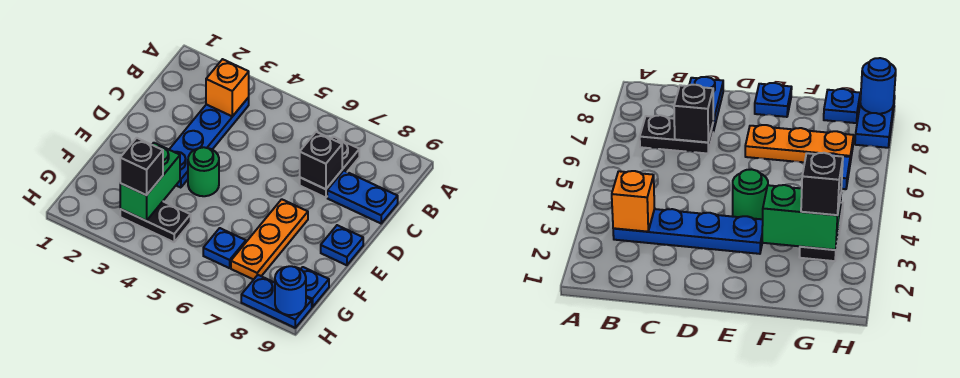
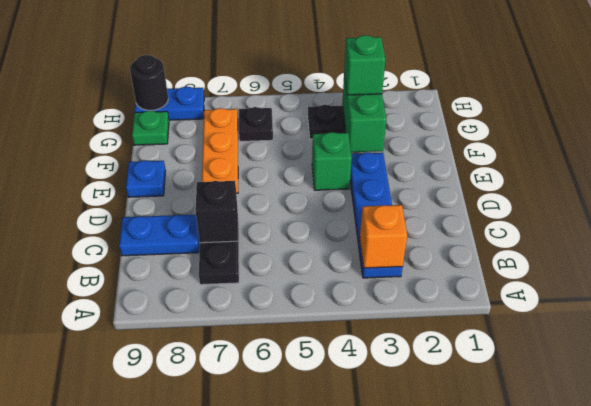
green 1x1 round brick [188,147,219,196] -> green 1x1 brick [312,132,352,190]
black 1x1 brick [120,138,163,195] -> green 1x1 brick [344,35,385,95]
blue 1x1 plate [203,228,246,268] -> black 1x1 plate [239,107,273,142]
blue 1x1 plate [301,267,329,307] -> green 1x1 plate [132,110,169,145]
blue 1x1 round brick [275,266,306,315] -> black 1x1 round brick [130,55,168,110]

